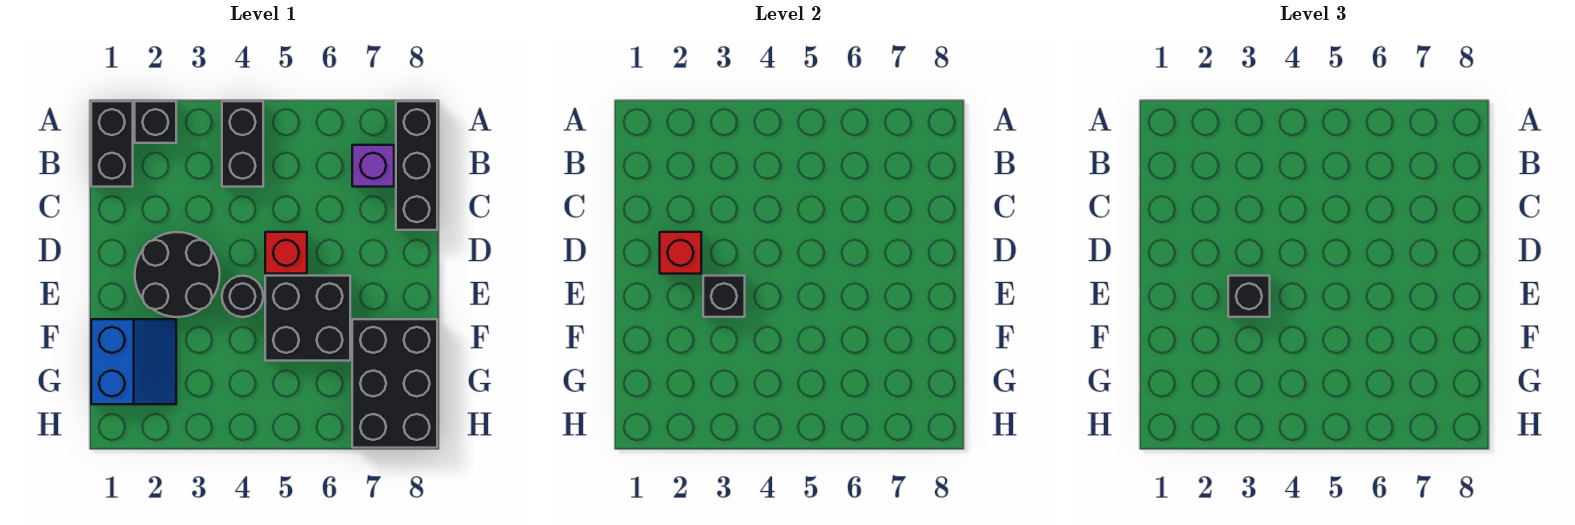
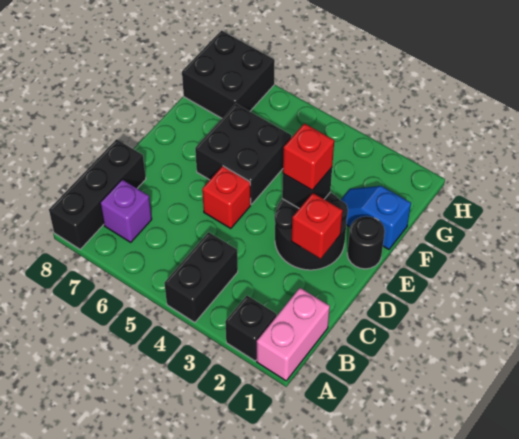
black 1x2 brick [91,101,133,187] -> pink 1x2 brick [257,288,330,381]
black 1x1 brick [1228,276,1270,317] -> red 1x1 brick [283,123,334,190]
black 1x1 round brick [222,276,263,317] -> black 1x1 round brick moved to [347,216,385,269]
blue 2x2 slope [91,319,176,404] -> blue 1x2 slope [340,186,411,249]
black 2x3 brick [352,319,437,448] -> black 2x2 brick [182,30,275,118]

